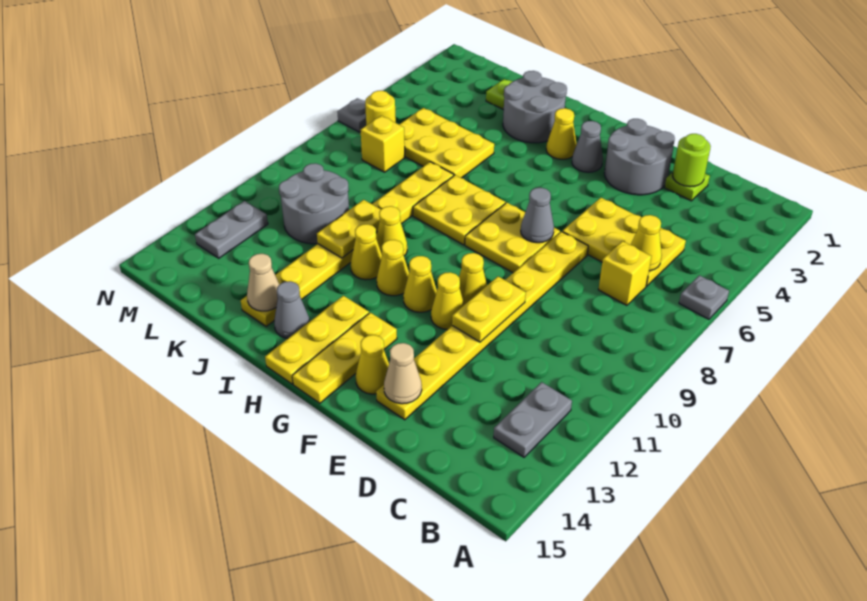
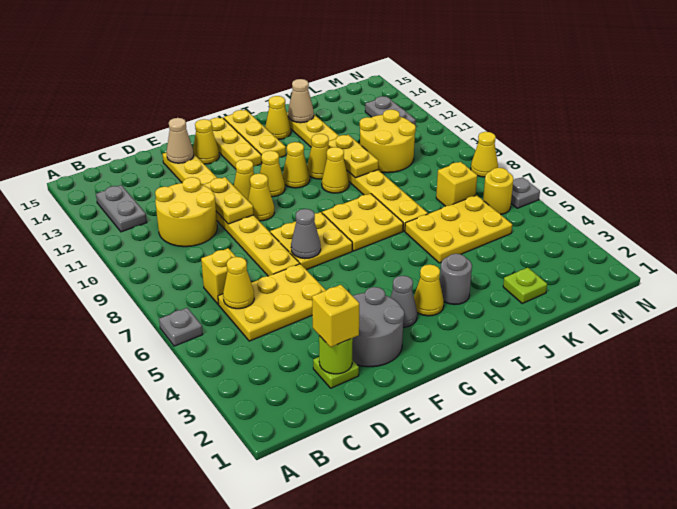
none -> yellow 2x2 round brick [155,177,217,247]
none -> yellow 1x1 brick [312,285,359,347]
grey 2x2 round brick [503,71,567,143] -> grey 1x1 round brick [440,254,472,305]
grey 1x1 cone [274,281,310,338] -> yellow 1x1 cone [265,96,291,140]
grey 2x2 round brick [279,163,349,244] -> yellow 2x2 round brick [360,109,416,173]
none -> yellow 1x1 cone [471,132,498,177]

